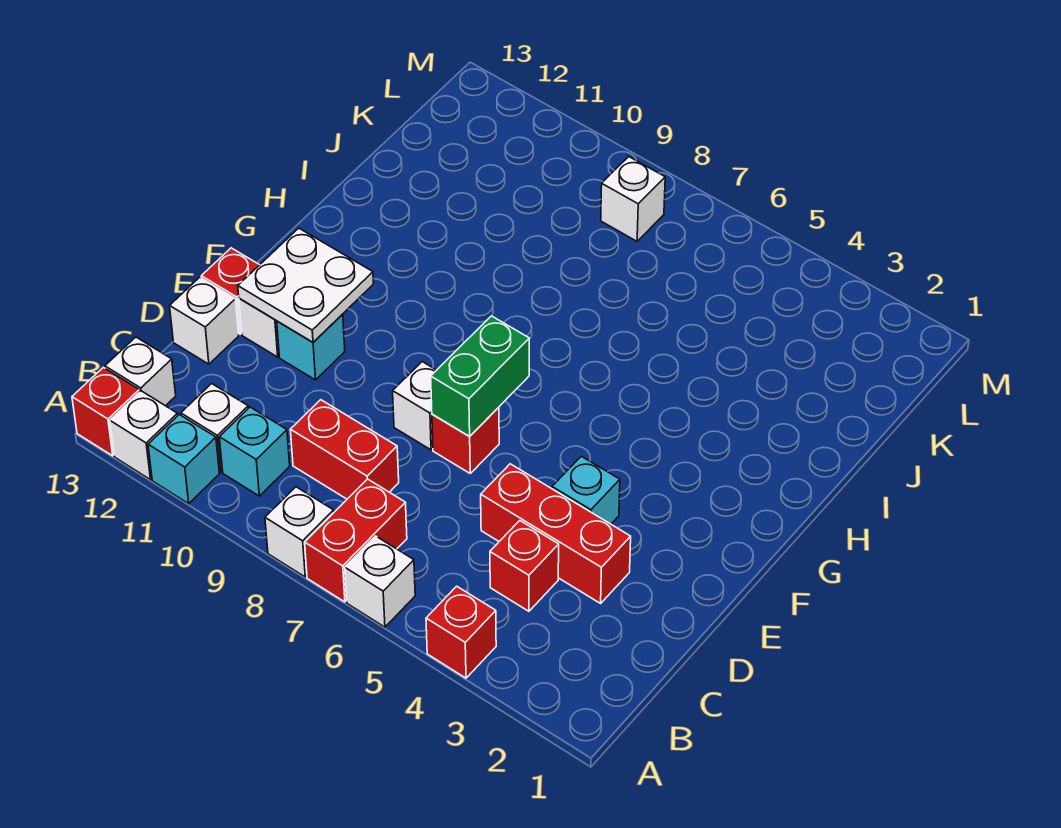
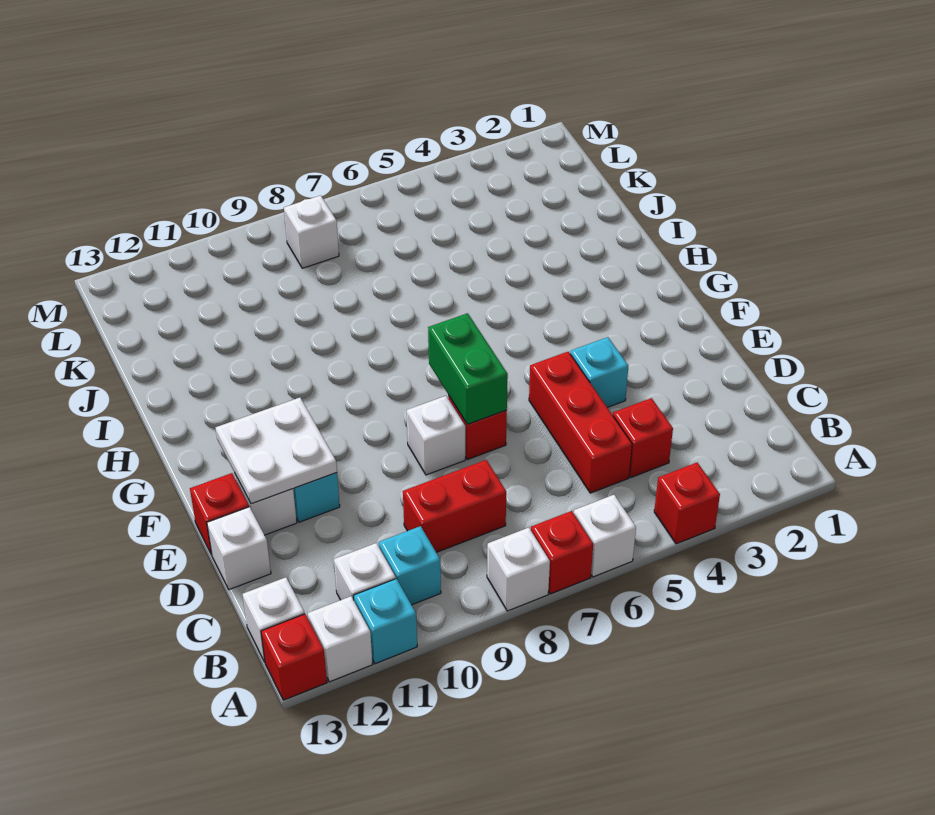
red 1x2 brick [305,479,407,602] -> red 1x1 brick [531,511,593,594]
red 1x3 brick [481,464,631,603] -> red 1x3 brick turned to [529,352,632,493]

